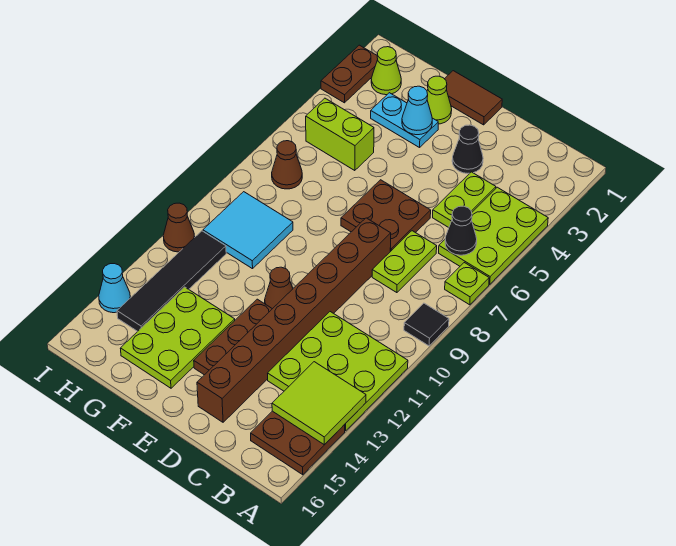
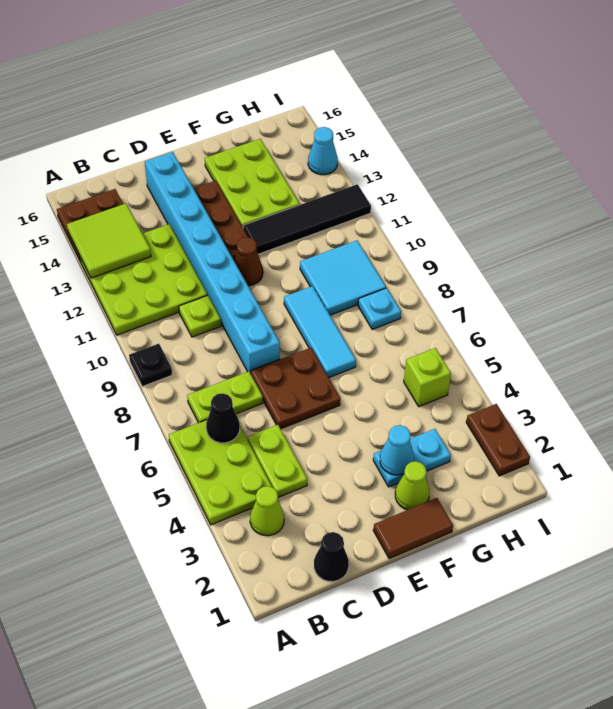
lime 1x1 plate [445,263,489,305] -> lime 1x1 plate moved to [179,295,221,337]
black 1x1 tile [404,303,449,346] -> black 1x1 plate [129,344,172,387]
lime 1x2 plate [372,231,437,293] -> lime 1x2 plate turned to [187,371,263,423]
black 1x1 cone [452,125,483,173] -> black 1x1 cone moved to [314,532,349,582]
brown 1x8 brick [197,218,391,422] -> cyan 1x8 brick [145,152,280,373]
none -> cyan 1x3 tile [284,286,356,377]
lime 1x2 brick [306,98,374,171] -> lime 1x1 brick [404,348,451,407]
lime 1x1 cone [371,47,401,95] -> lime 1x1 cone moved to [250,486,284,536]
brown 1x1 cone [272,141,302,189] -> none
none -> cyan 1x1 plate [358,288,401,329]
black 1x4 tile [117,231,226,331] -> black 1x4 tile turned to [243,184,371,254]
brown 1x1 cone [163,203,195,252] -> none

